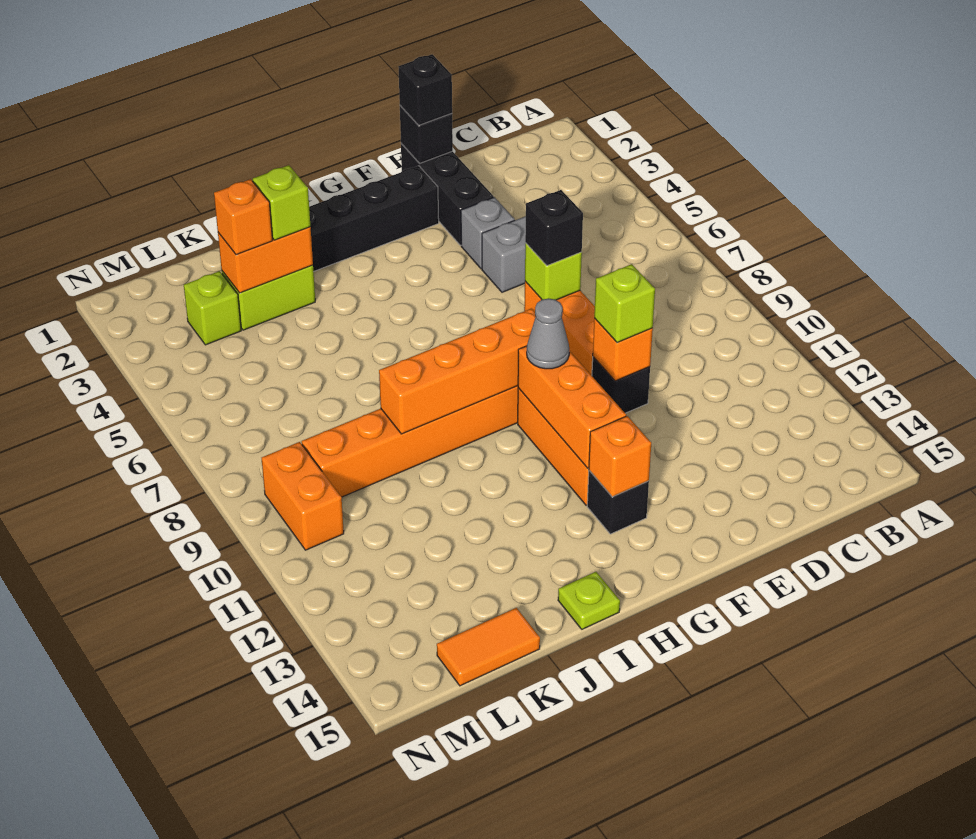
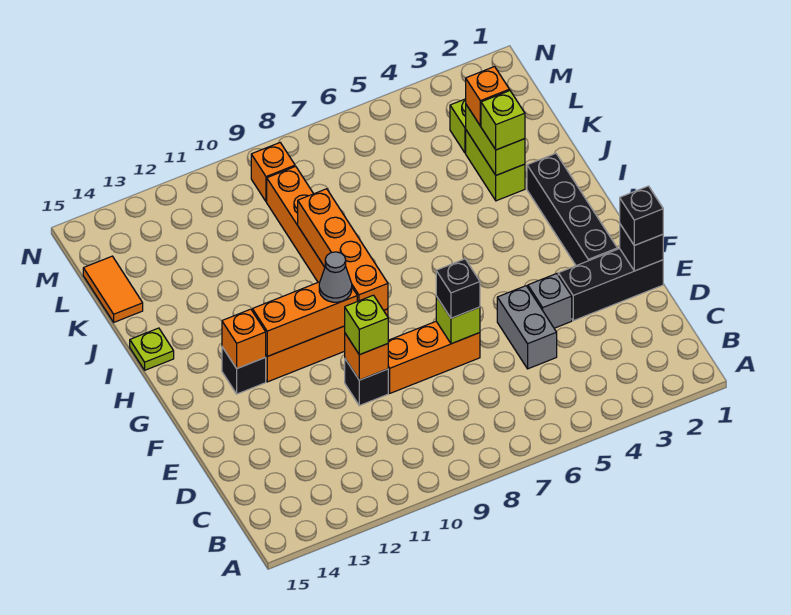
orange 1x2 brick [218,227,313,293] -> lime 1x2 brick [466,105,525,175]
orange 1x2 brick [262,442,344,550] -> orange 1x1 brick [251,143,295,202]

